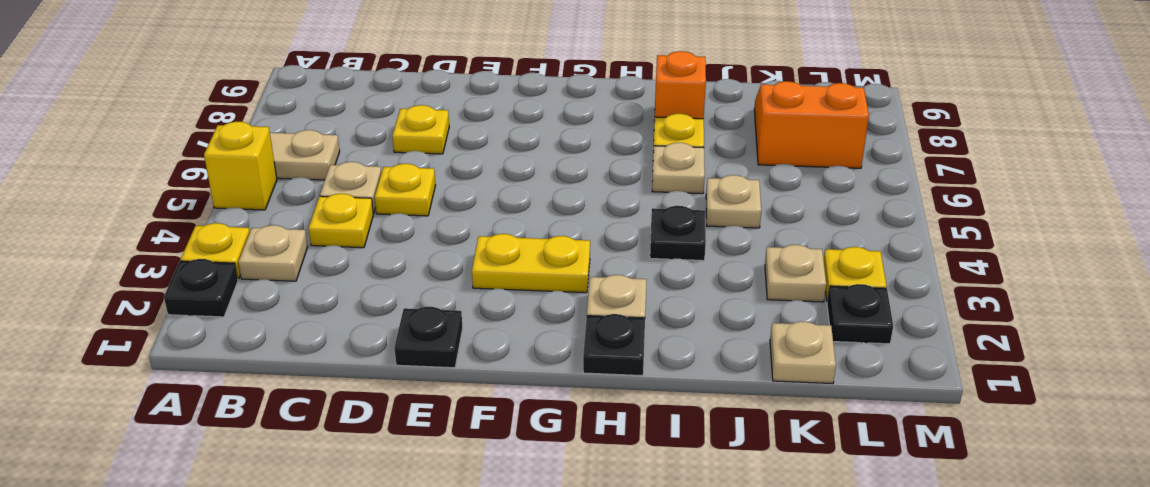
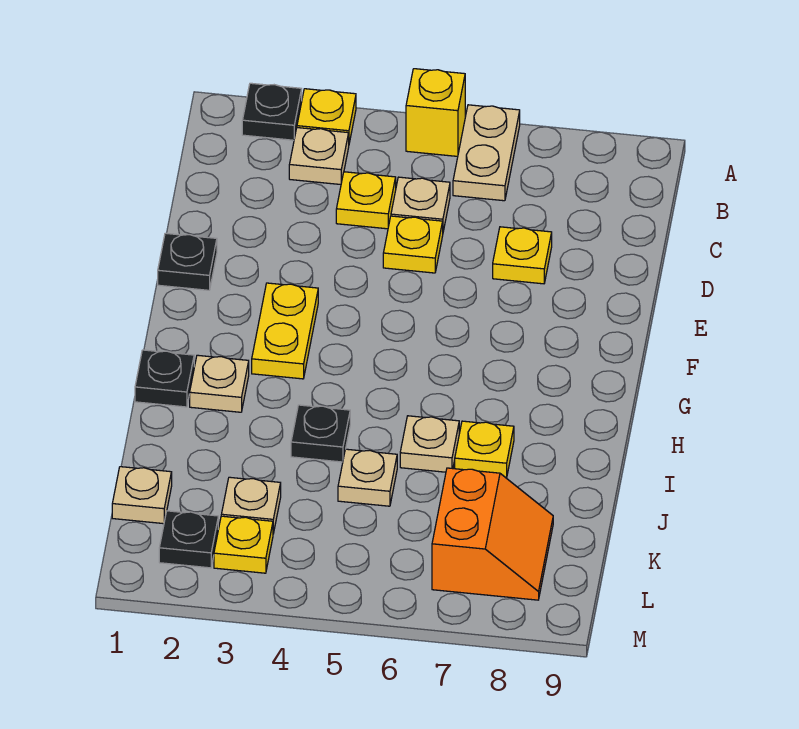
orange 1x1 brick [654,51,706,122] -> none

